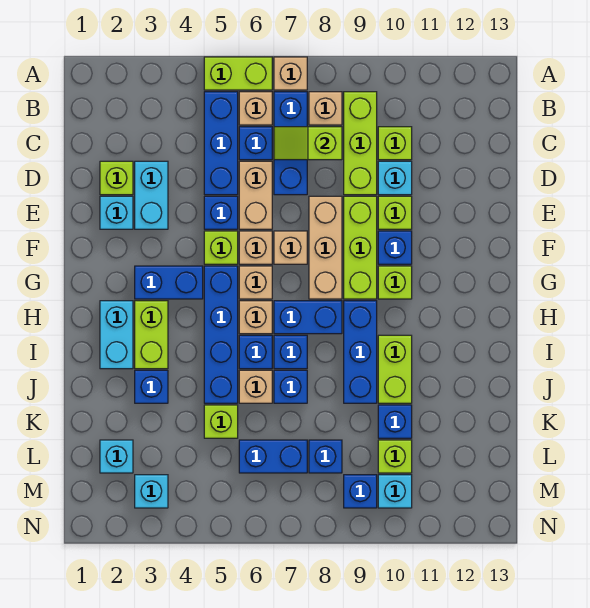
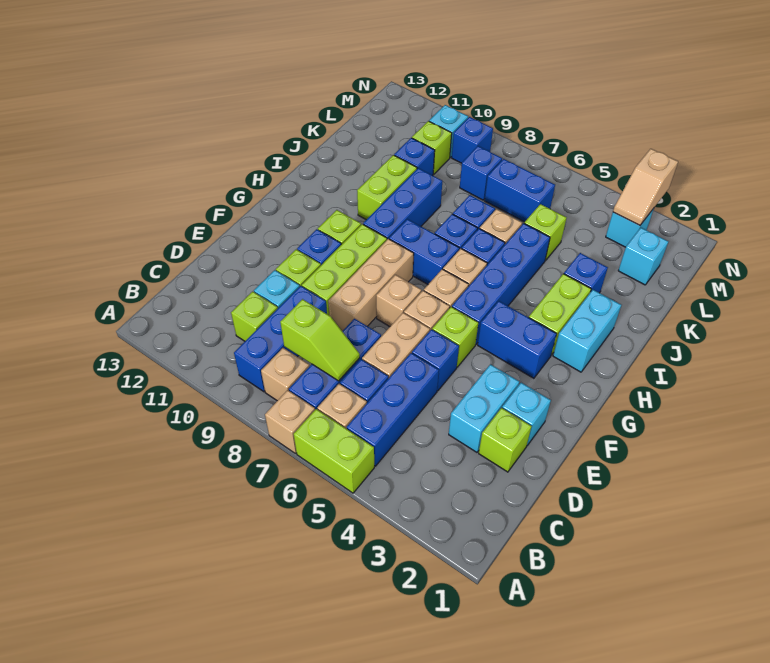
lime 1x3 brick [344,92,377,195] -> blue 1x3 brick [234,286,327,392]
none -> tan 1x2 slope [613,149,678,225]

